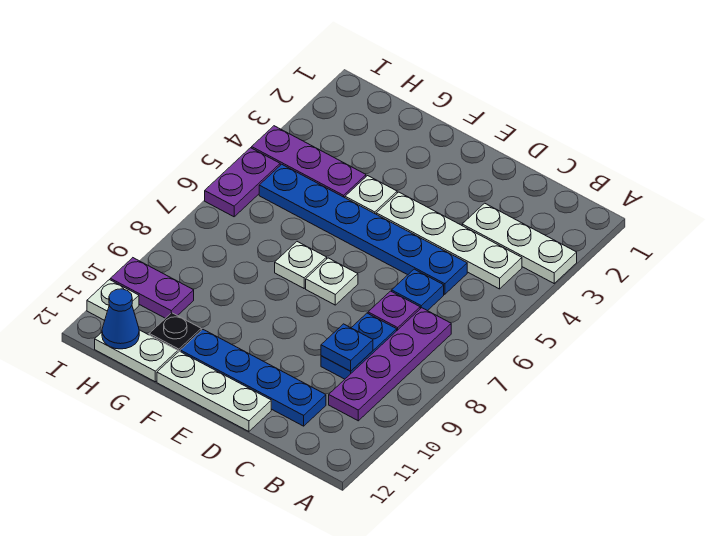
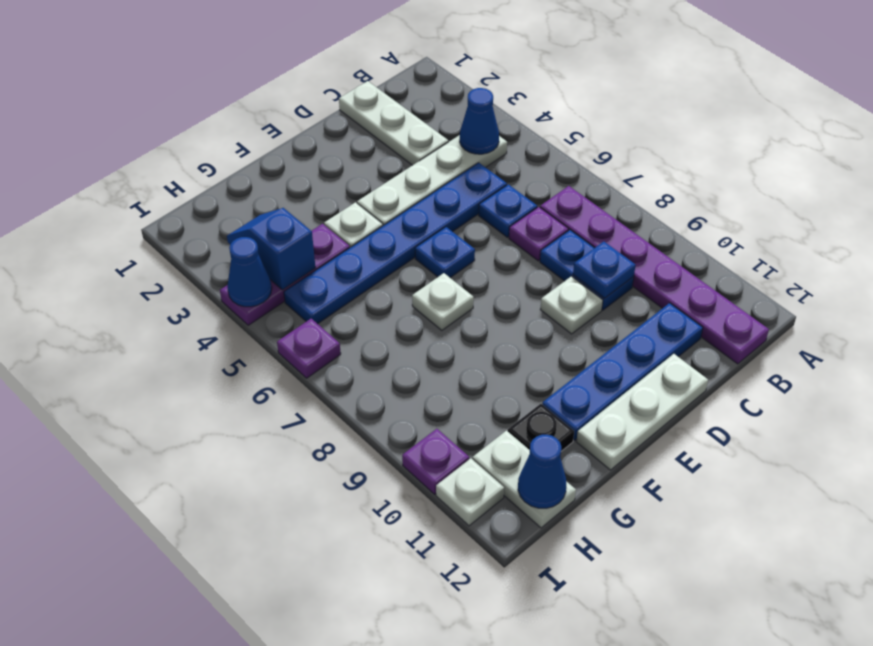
white 1x3 plate [462,203,577,283] -> white 1x3 plate turned to [339,81,449,165]
none -> blue 1x1 cone [460,88,499,154]
purple 1x4 plate [329,308,451,421] -> purple 1x6 plate [540,186,769,364]
none -> blue 1x1 plate [415,227,475,278]
white 1x1 plate [306,258,358,305] -> white 1x1 plate moved to [540,276,603,334]
white 1x2 plate [95,330,178,382] -> white 1x2 plate turned to [473,431,576,528]
none -> blue 1x2 slope [227,208,316,290]
purple 1x2 plate [110,258,194,318] -> purple 1x1 plate [402,429,469,494]
none -> blue 1x1 cone [227,237,272,307]
purple 1x2 plate [205,148,280,217] -> purple 1x1 plate [277,319,341,378]

